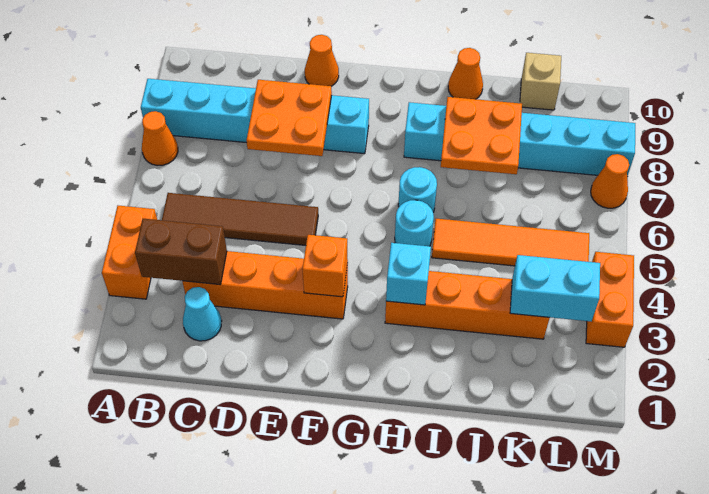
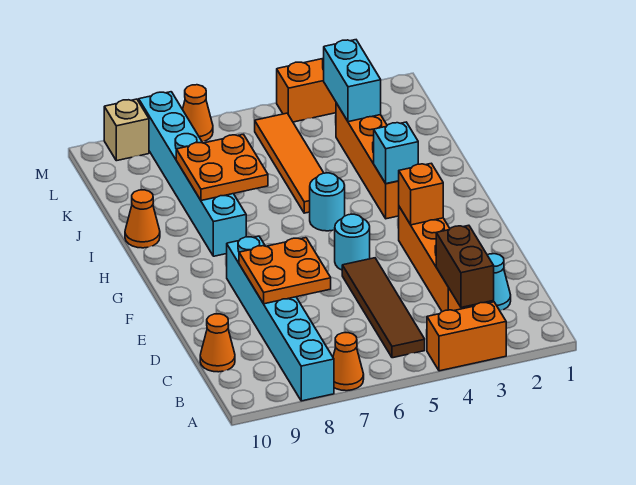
orange 1x1 cone [305,35,339,86] -> orange 1x1 cone moved to [200,314,235,372]
cyan 1x1 round brick [398,167,437,213] -> cyan 1x1 round brick moved to [335,214,370,270]
tan 1x1 brick [520,53,561,110] -> tan 1x1 brick moved to [104,99,149,161]

